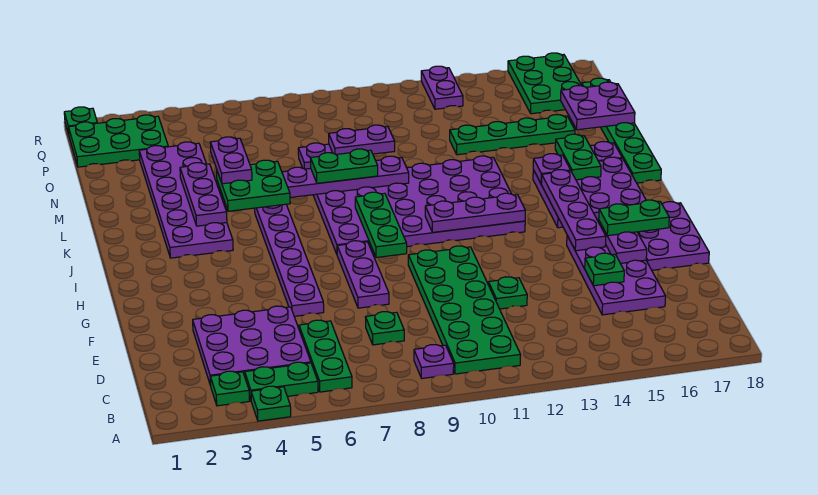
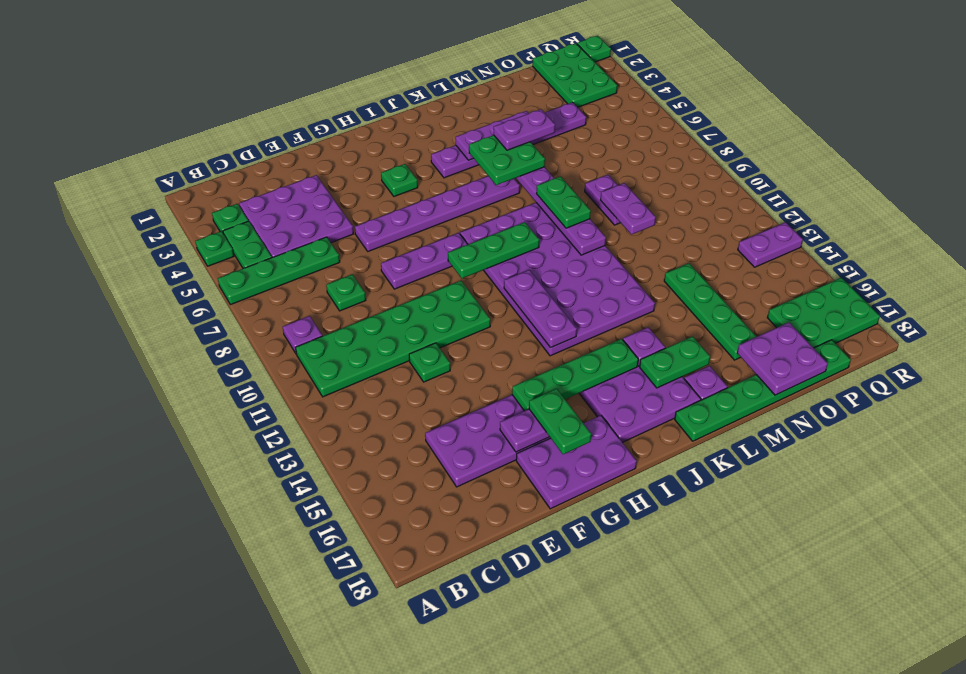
green 1x3 plate [299,320,352,392] -> green 1x4 plate [218,237,340,305]
green 1x1 plate [585,253,624,286] -> green 1x1 plate moved to [381,164,418,196]
purple 1x4 plate [542,170,606,251] -> green 1x4 plate [512,339,638,411]
purple 2x6 plate [139,142,233,258] -> purple 1x6 plate [431,102,586,178]

